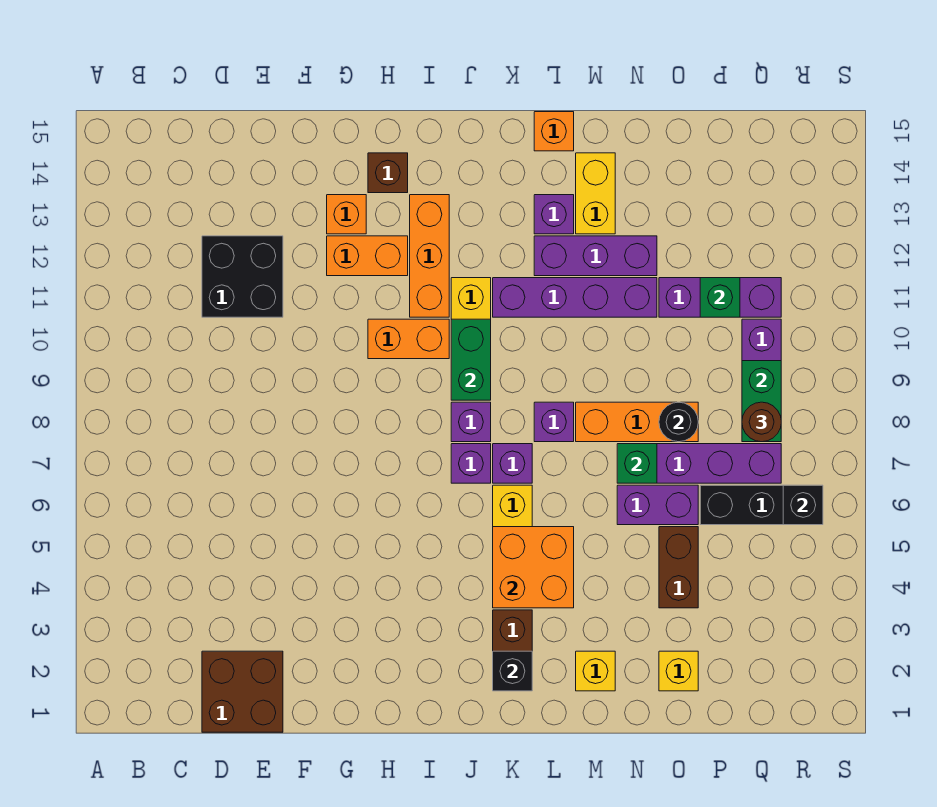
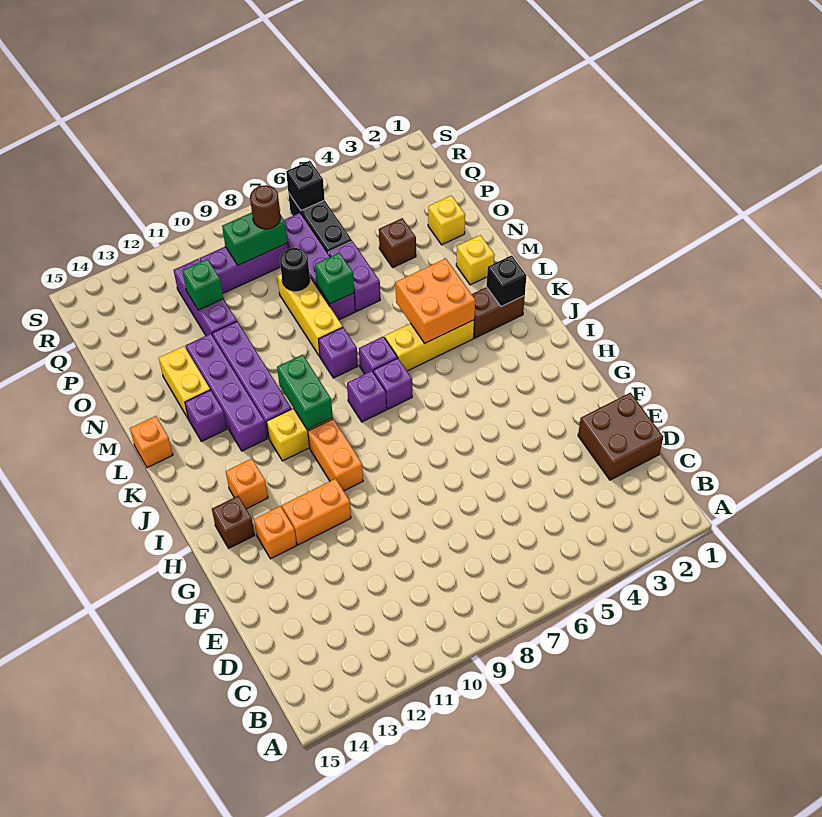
black 2x2 brick [202,236,283,317] -> none
orange 1x2 brick [327,236,408,276] -> orange 1x2 brick turned to [282,479,351,545]
orange 1x3 brick [410,195,449,317] -> orange 1x1 brick [226,459,268,509]
green 1x2 brick [451,319,491,400] -> green 1x2 brick turned to [277,355,333,430]
purple 1x3 brick [534,236,657,276] -> purple 1x4 brick [186,334,267,451]
orange 1x3 brick [576,402,698,442] -> yellow 1x3 brick [277,274,343,357]
yellow 1x2 brick [576,153,615,234] -> yellow 1x2 brick turned to [159,346,210,418]
brown 1x2 brick [659,527,698,608] -> brown 1x1 brick [379,218,416,267]

